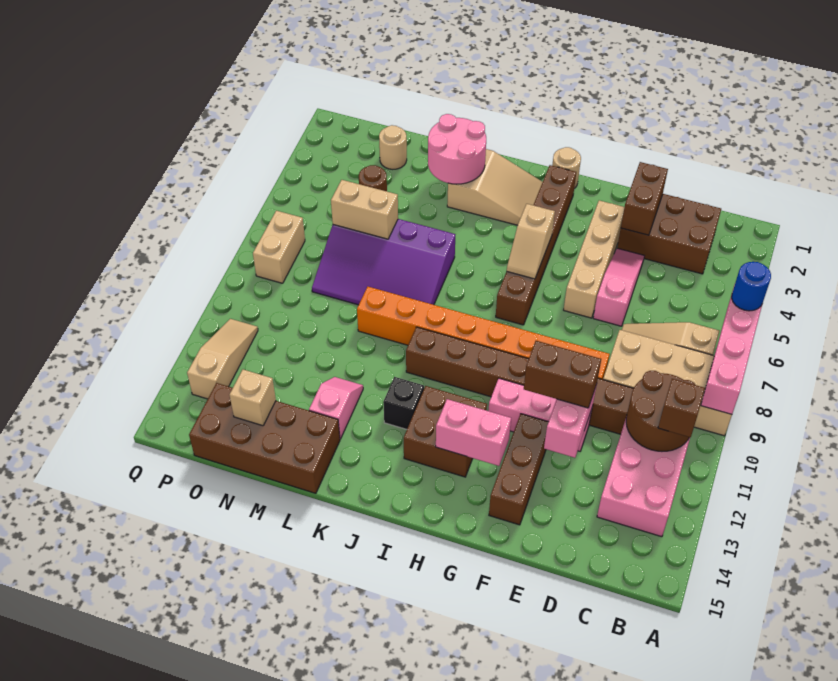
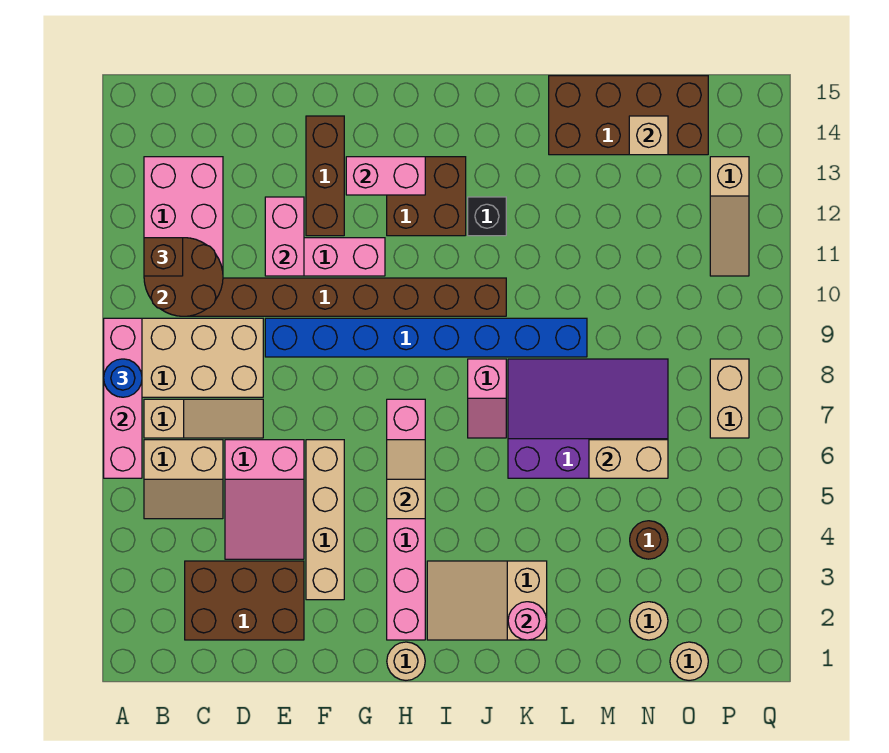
blue 1x1 round brick [732,262,771,311] -> blue 1x1 round brick moved to [104,359,142,397]
none -> tan 2x2 slope [144,440,223,519]
brown 1x2 brick [621,162,668,235] -> none
pink 1x3 slope [593,248,644,326] -> pink 2x3 slope [225,440,304,559]
orange 1x8 brick [357,287,610,379] -> blue 1x8 brick [265,318,587,357]
brown 1x2 brick [524,341,601,408] -> none
brown 1x6 brick [496,165,576,325] -> pink 1x6 brick [387,399,425,640]
pink 2x2 round brick [428,114,486,184] -> pink 1x1 round brick [508,602,547,640]
pink 1x2 slope [309,377,363,439] -> pink 1x2 slope moved to [468,359,506,438]
none -> tan 1x1 round brick [670,642,708,680]

